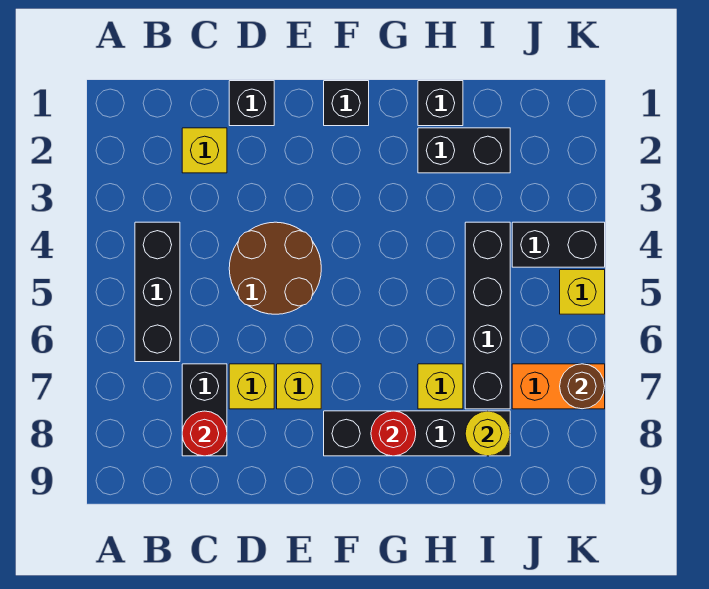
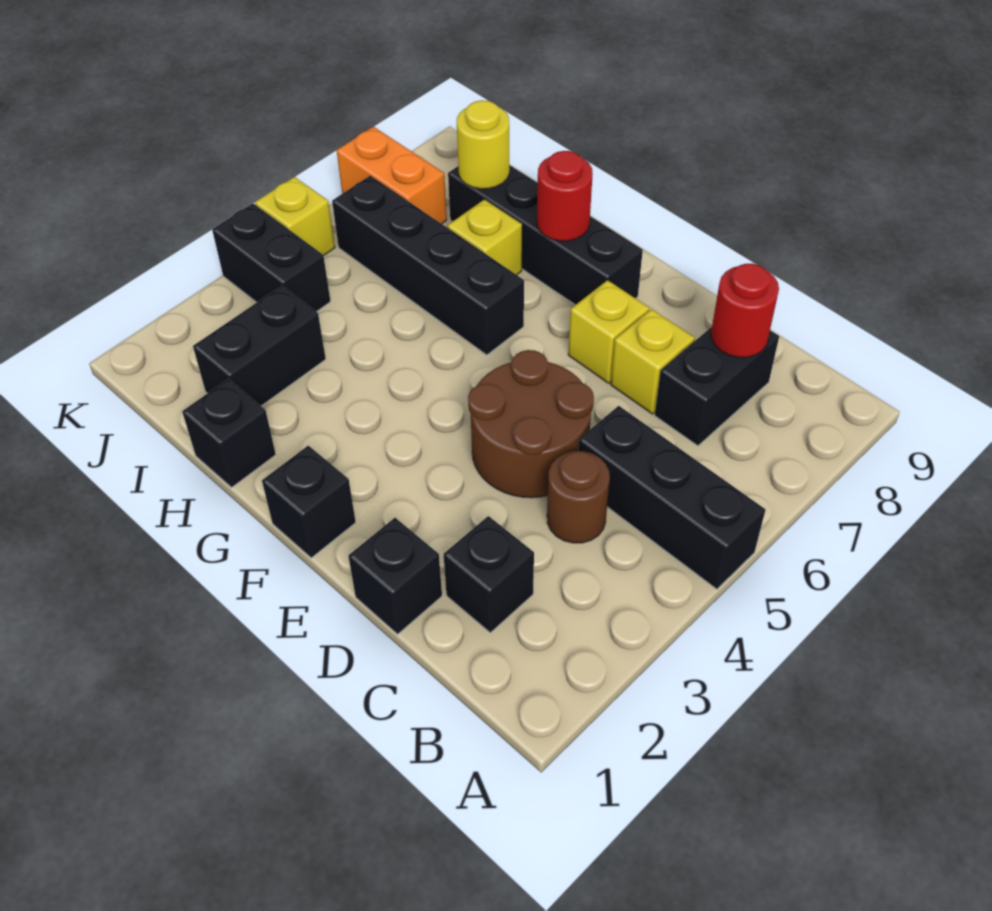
black 1x3 brick [135,222,180,362] -> black 1x3 brick turned to [578,406,766,589]
yellow 1x1 brick [182,128,227,173] -> black 1x1 brick [444,516,534,633]
black 1x2 brick [418,128,510,173] -> black 1x2 brick turned to [193,286,326,406]
black 1x4 brick [465,222,510,409] -> black 1x4 brick turned to [332,176,524,355]
brown 1x1 round brick [560,364,605,409] -> brown 1x1 round brick moved to [547,451,610,543]

